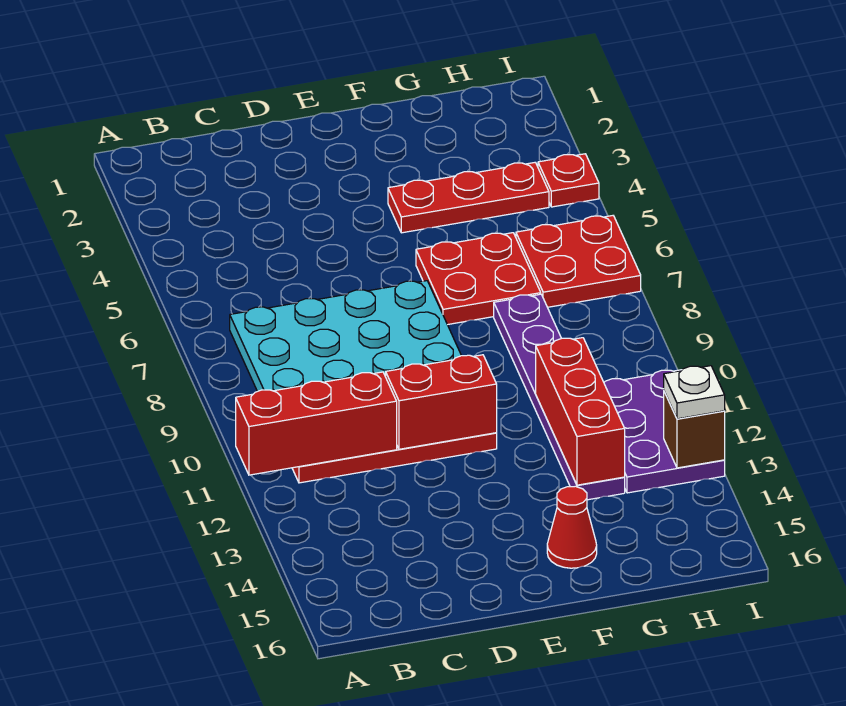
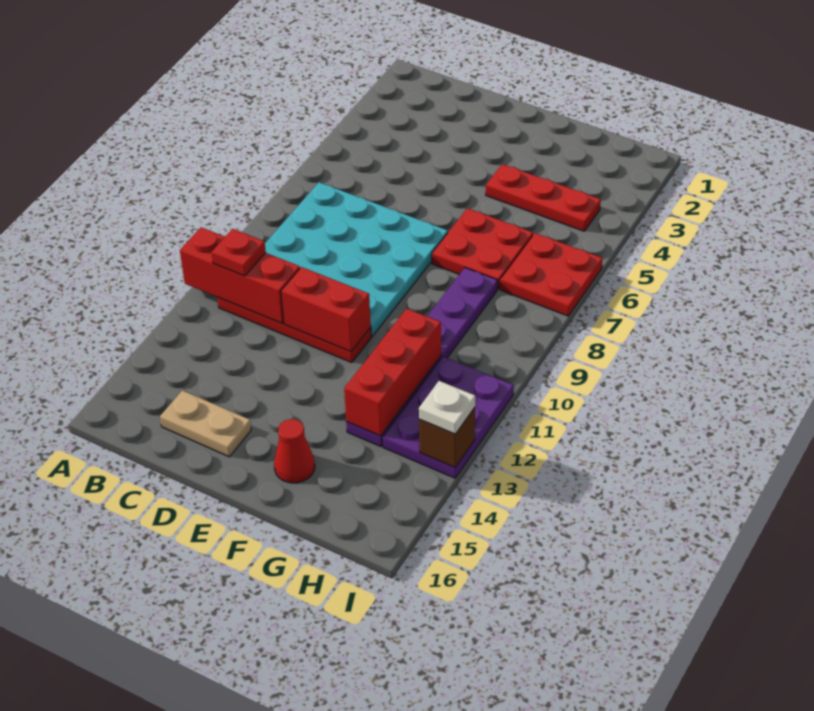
none -> tan 1x2 plate [160,390,251,457]
red 1x1 plate [538,154,599,207] -> red 1x1 plate moved to [211,229,266,276]

